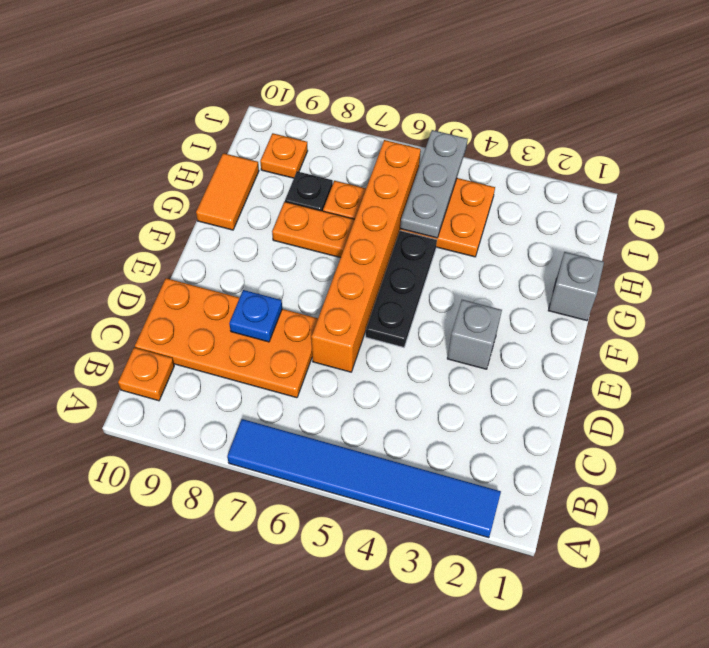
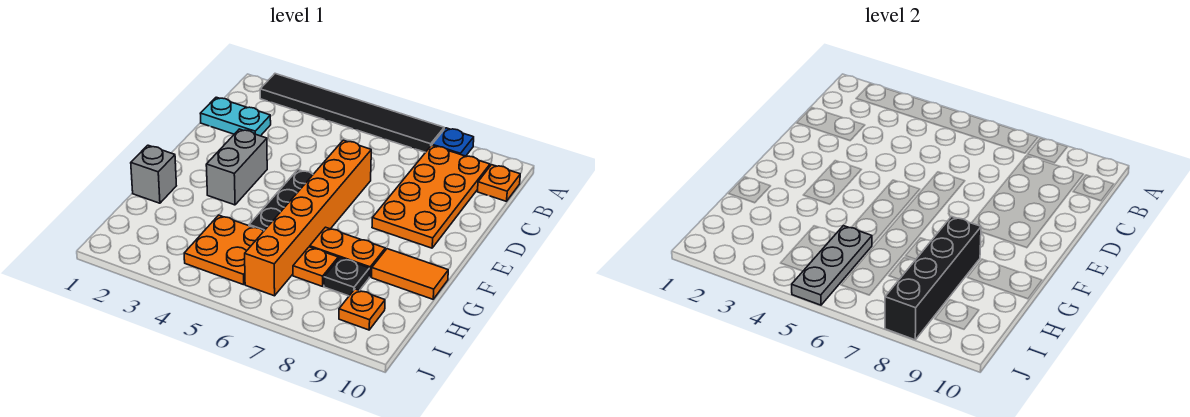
blue 1x6 tile [227,419,501,538] -> black 1x6 tile [260,74,444,152]
none -> cyan 1x2 plate [200,97,271,136]
orange 2x4 plate [135,278,318,398] -> orange 2x4 plate turned to [372,145,490,248]
blue 1x1 plate [229,290,282,342] -> blue 1x1 plate moved to [432,128,474,156]
grey 1x1 brick [447,300,502,369] -> grey 1x2 brick [206,129,267,205]
none -> black 1x4 brick [885,217,981,340]
orange 1x2 tile [196,153,259,230] -> orange 1x2 tile turned to [372,249,448,299]

